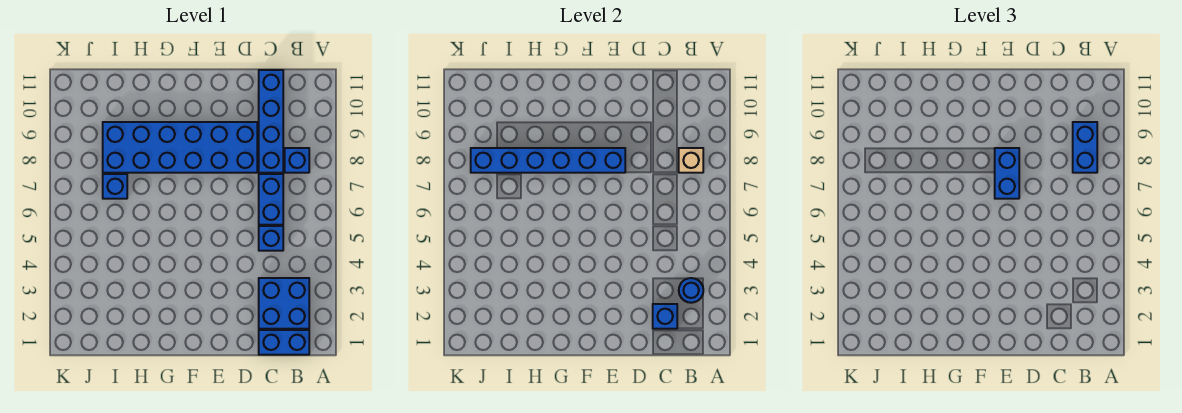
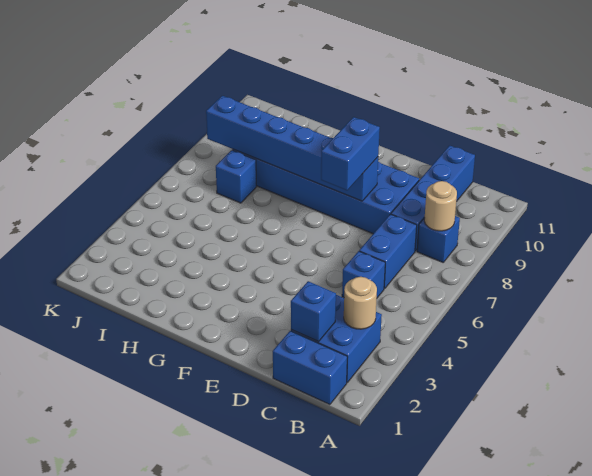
blue 1x1 round brick [679,278,703,303] -> tan 1x1 round brick [344,277,377,329]
tan 1x1 brick [679,148,703,173] -> tan 1x1 round brick [424,181,457,231]
blue 1x2 brick [1073,122,1097,173] -> none

